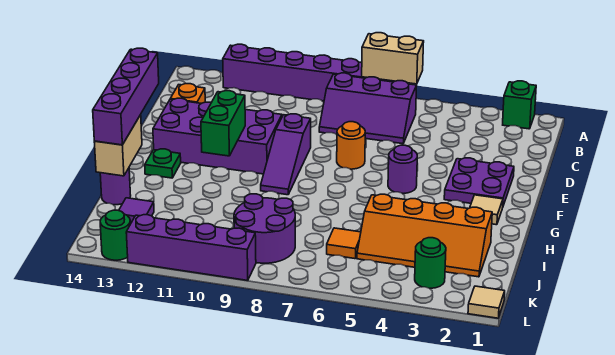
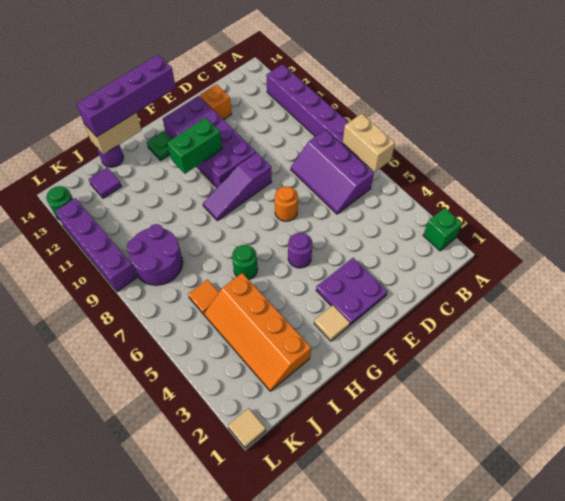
green 1x1 round brick [415,238,446,288] -> green 1x1 round brick moved to [232,245,258,279]

